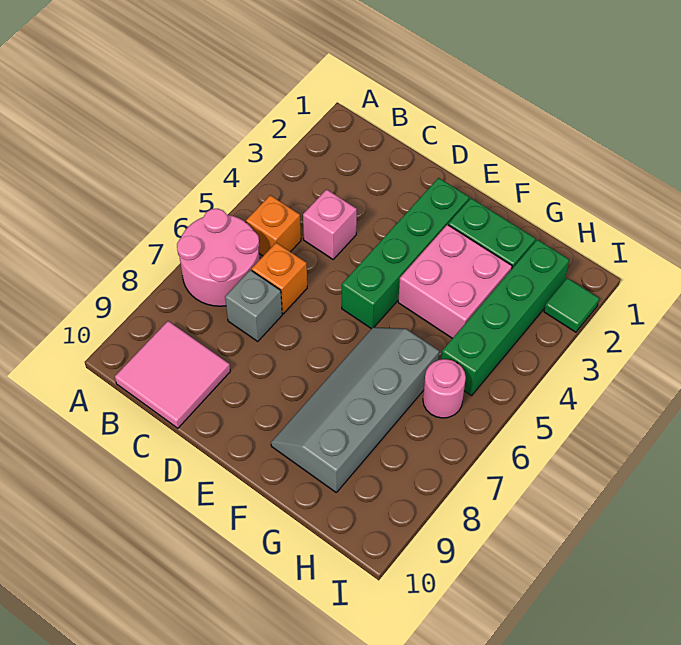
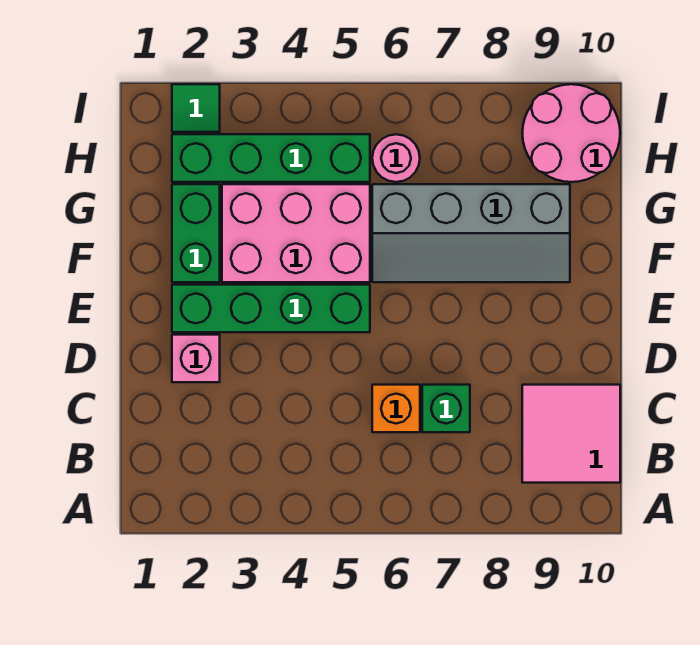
pink 2x2 round brick [177,209,260,306] -> pink 2x2 round brick moved to [522,84,620,182]
orange 1x1 brick [246,195,301,256] -> none
pink 1x1 brick [303,189,357,259] -> pink 1x1 brick moved to [172,335,220,382]
grey 1x1 brick [225,270,282,341] -> green 1x1 brick [422,385,470,432]
pink 2x2 brick [398,225,512,338] -> pink 2x3 brick [222,184,370,282]

